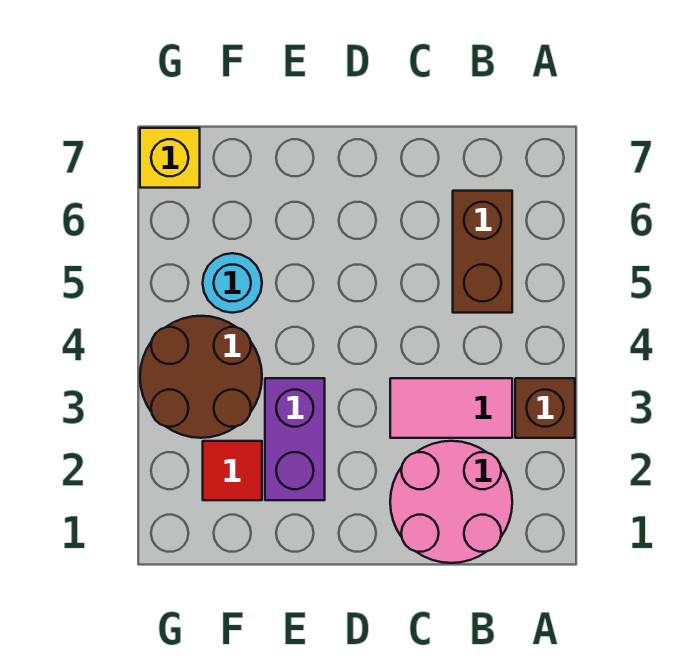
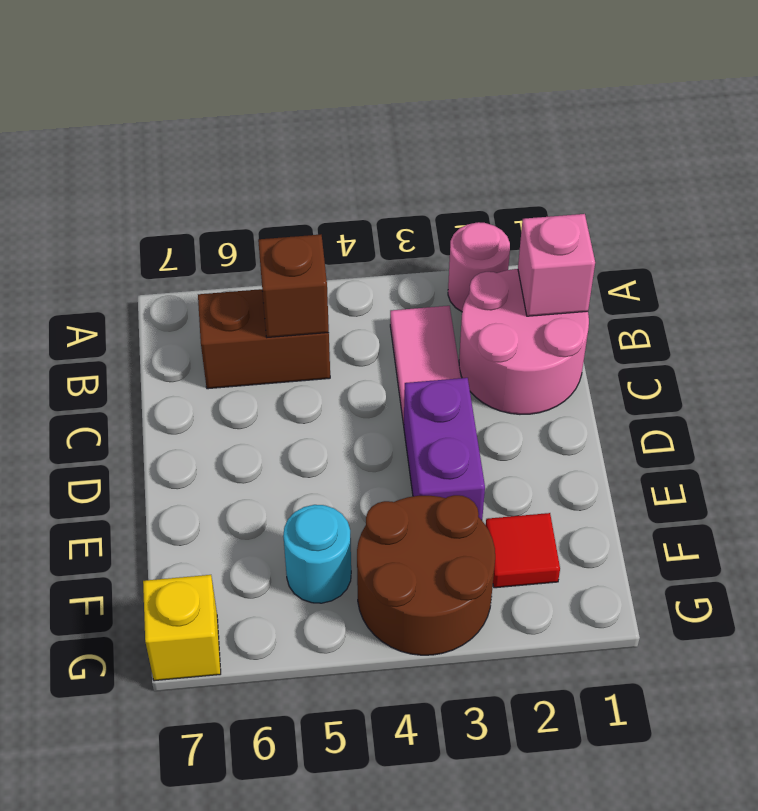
none -> pink 1x1 round brick [448,222,510,312]
brown 1x1 brick [515,378,575,438] -> brown 1x1 brick moved to [258,235,329,337]
none -> pink 1x1 brick [518,214,595,316]
purple 1x2 brick [265,378,325,500] -> purple 1x2 brick turned to [404,378,485,520]

